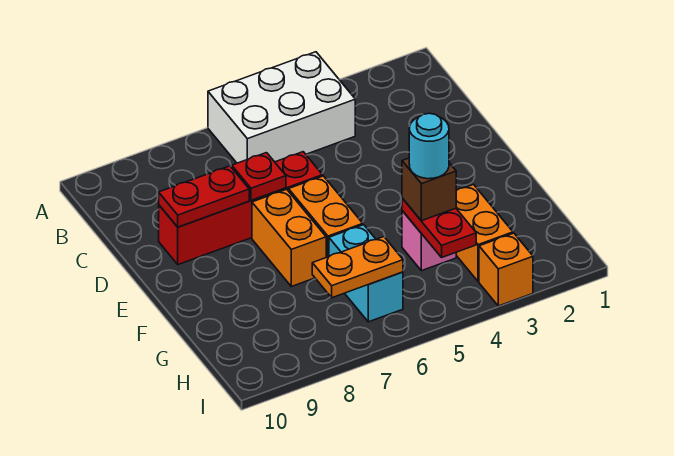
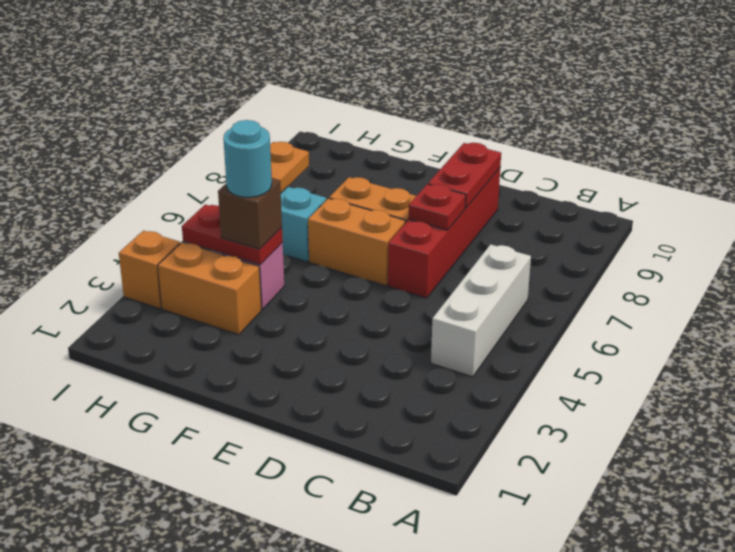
white 2x3 brick [208,52,355,163] -> white 1x3 brick [431,244,531,377]

